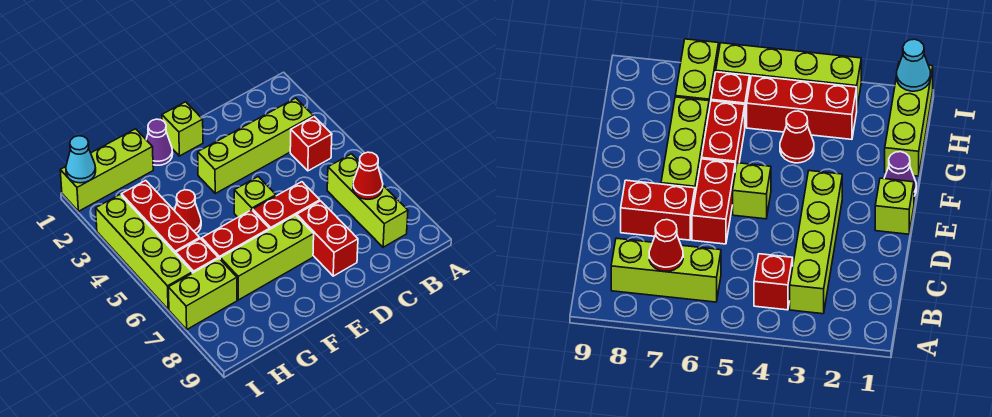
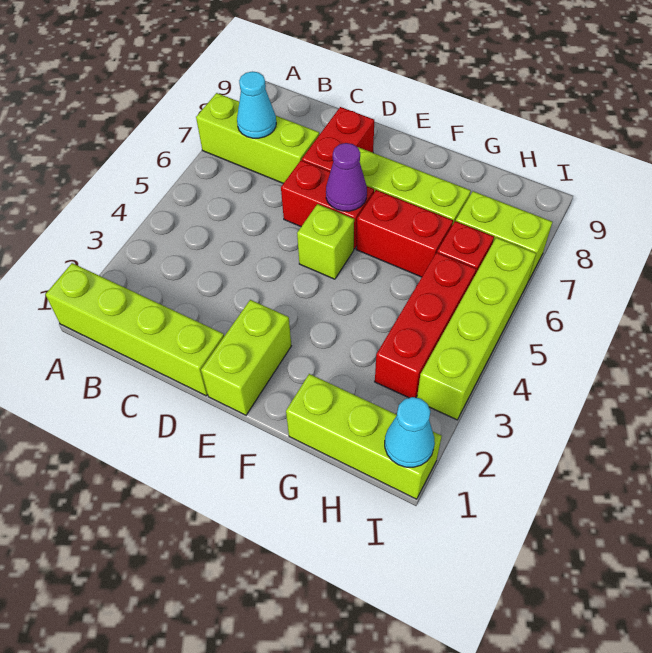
lime 1x4 brick [198,98,313,193] -> lime 1x4 brick moved to [45,263,224,396]
red 1x1 brick [290,117,332,171] -> none
lime 1x3 brick [327,154,408,247] -> lime 1x3 brick turned to [196,93,319,183]
red 1x1 cone [353,152,383,199] -> cyan 1x1 cone [237,71,276,138]
lime 1x1 brick [162,102,203,156] -> lime 1x2 brick [201,300,291,415]
purple 1x1 cone [146,119,173,165] -> purple 1x1 cone moved to [326,143,367,211]
red 1x1 cone [174,190,201,233] -> none

